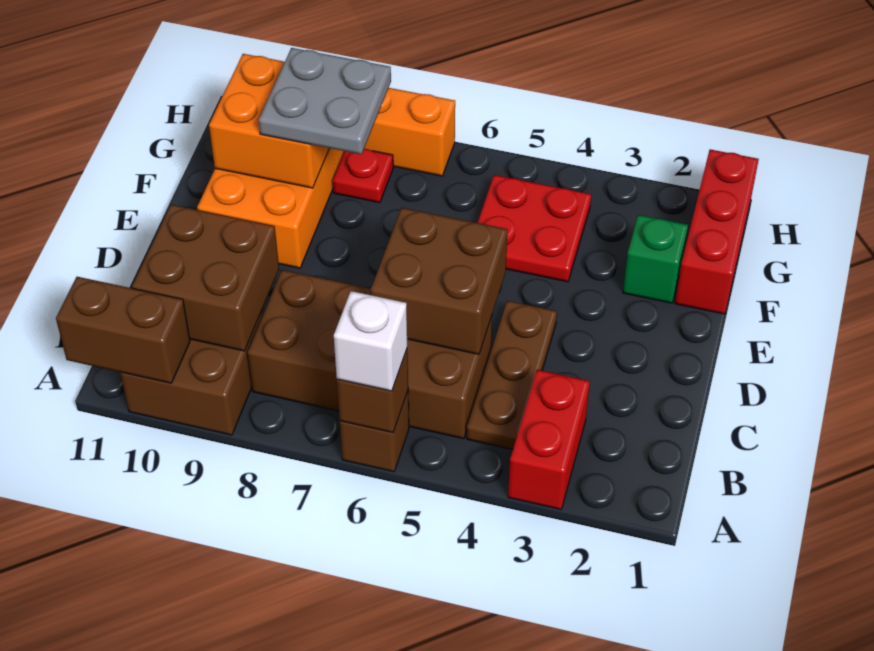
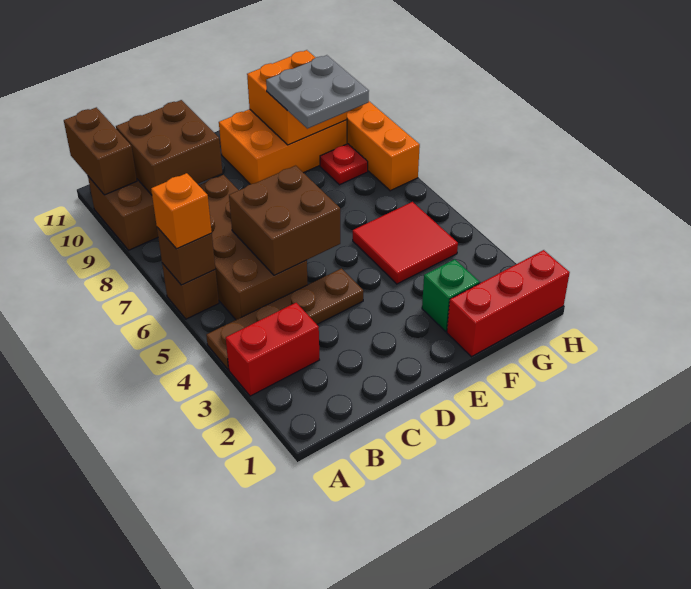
white 1x1 brick [334,291,407,391] -> orange 1x1 brick [151,173,212,249]
brown 1x3 plate [467,301,557,449] -> brown 1x4 plate [206,268,363,369]
red 2x2 plate [478,175,591,282] -> red 2x2 tile [353,202,458,284]

